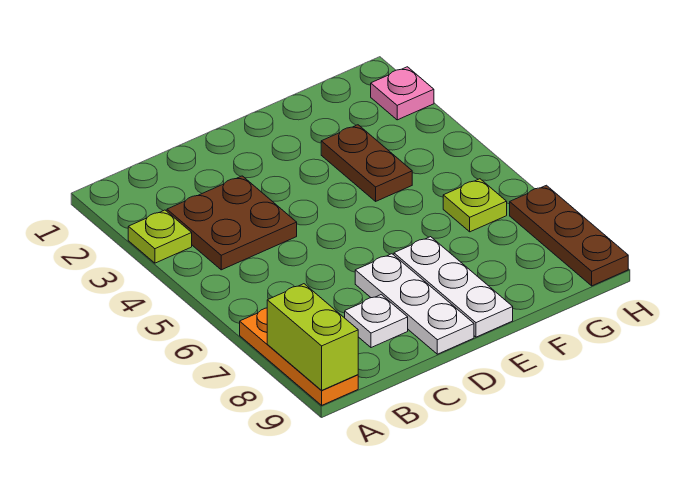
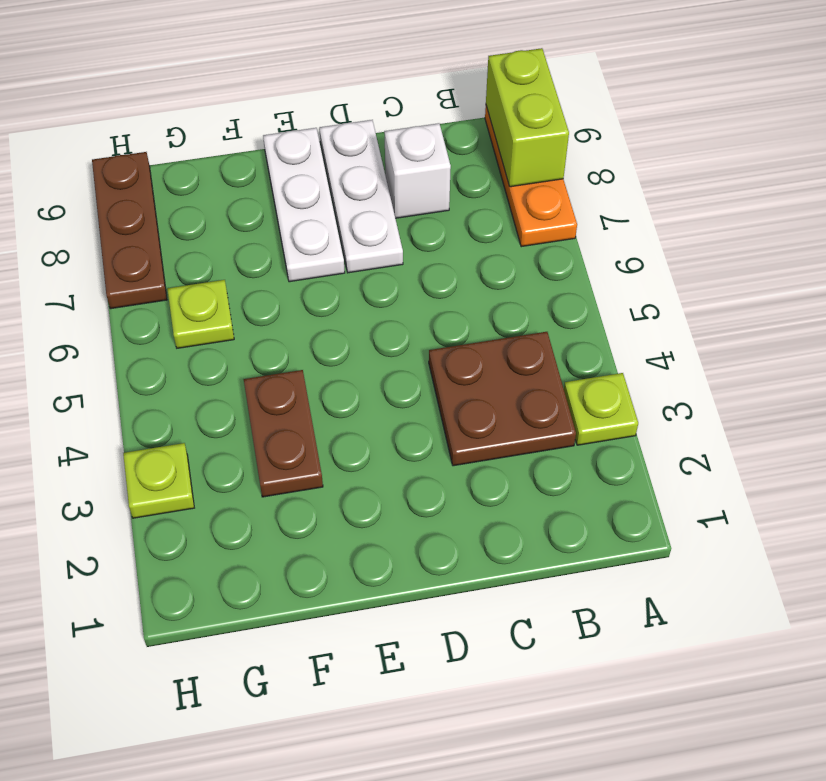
white 1x1 plate [345,295,408,348] -> white 1x1 brick [384,123,451,218]
pink 1x1 plate [371,67,434,120] -> none
none -> lime 1x1 plate [123,443,194,518]

